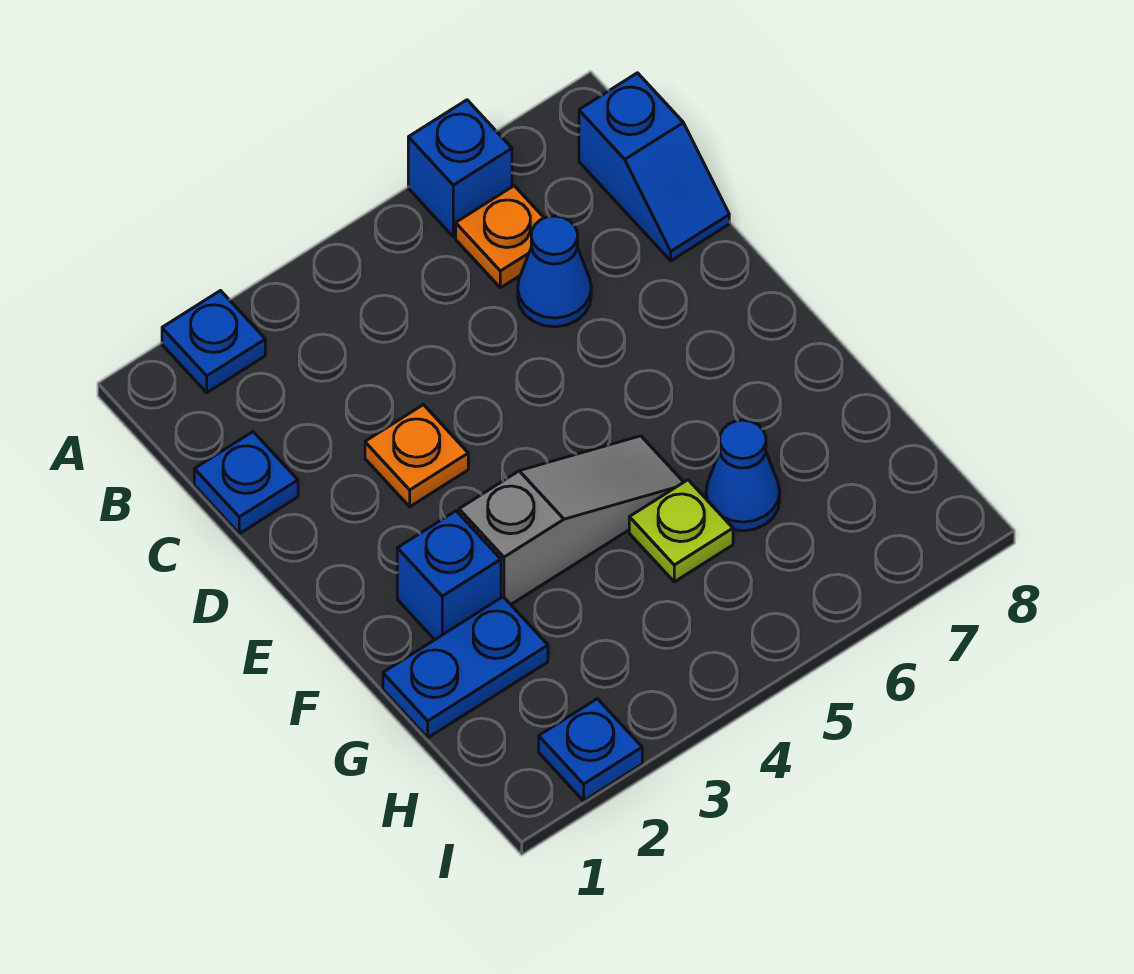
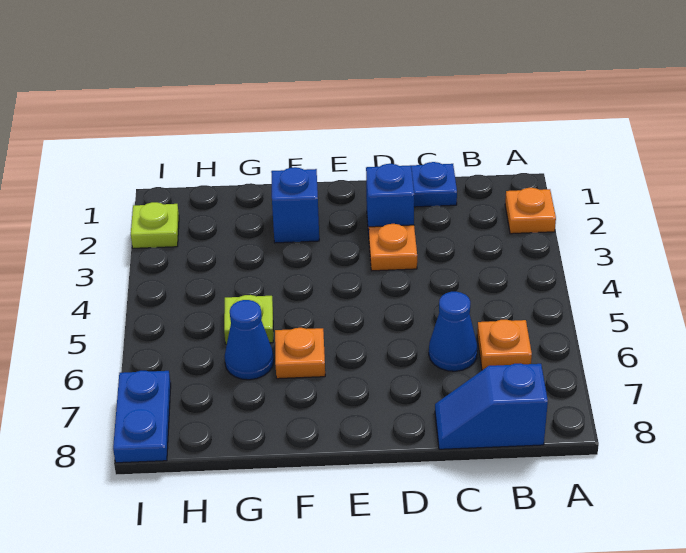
blue 1x1 plate [162,291,265,393] -> orange 1x1 plate [505,188,556,234]
blue 1x1 brick [408,100,512,237] -> blue 1x1 brick moved to [366,164,414,235]
grey 1x3 slope [459,436,683,604] -> none
none -> orange 1x1 plate [275,328,325,379]
blue 1x2 plate [383,597,548,738] -> blue 1x2 plate moved to [113,371,171,463]
blue 1x1 plate [539,699,642,801] -> lime 1x1 plate [131,202,179,248]

